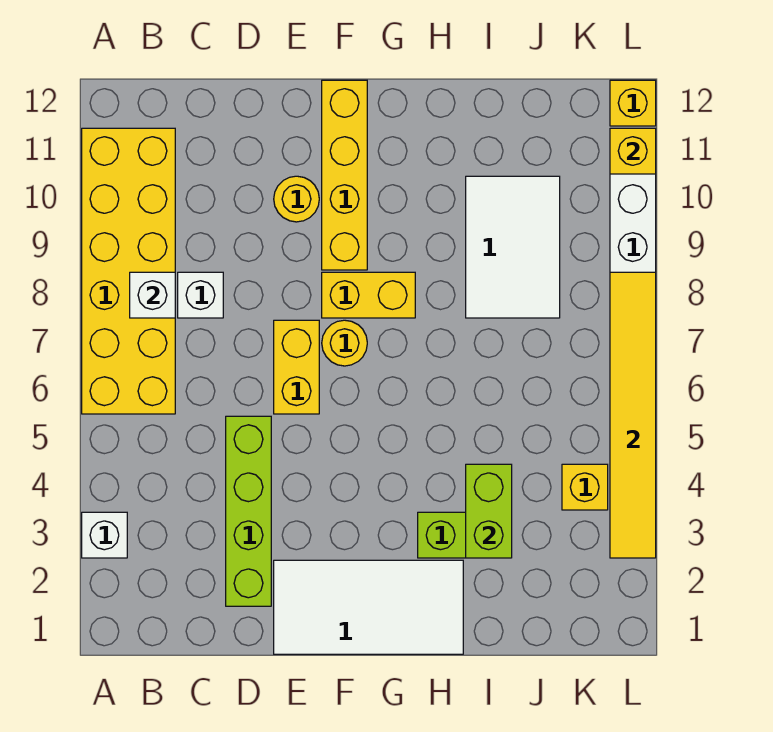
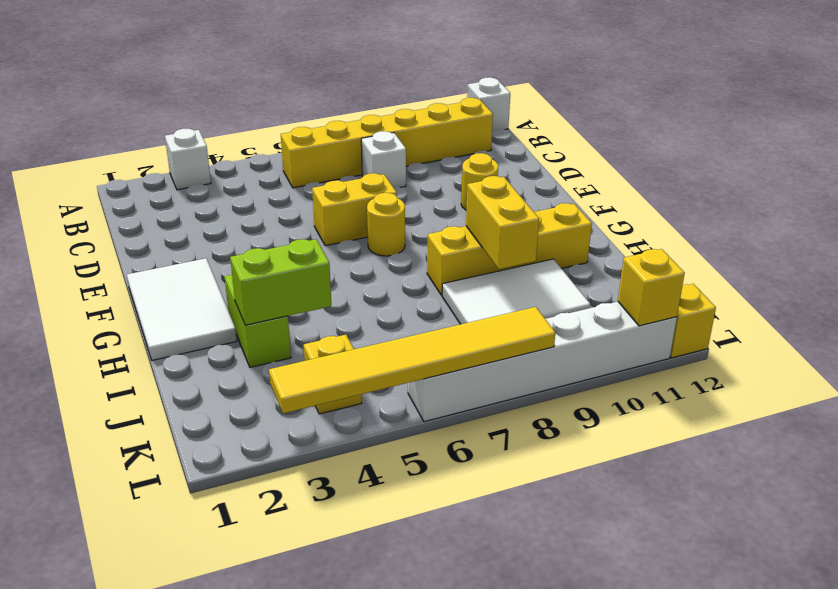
yellow 2x6 brick [82,128,175,414] -> yellow 1x6 brick [281,98,493,188]
white 1x1 brick [130,272,175,318] -> white 1x1 brick moved to [467,77,510,131]
lime 1x4 brick [226,416,271,606] -> none
white 2x4 tile [274,560,463,654] -> white 2x3 tile [127,258,237,360]
yellow 1x2 brick [322,272,415,318] -> yellow 1x2 brick moved to [466,176,539,269]
yellow 1x4 brick [322,80,367,270] -> yellow 1x4 brick moved to [427,203,592,295]

